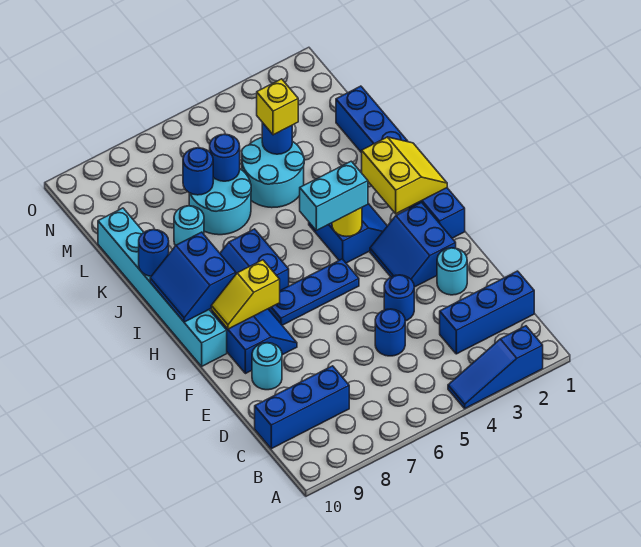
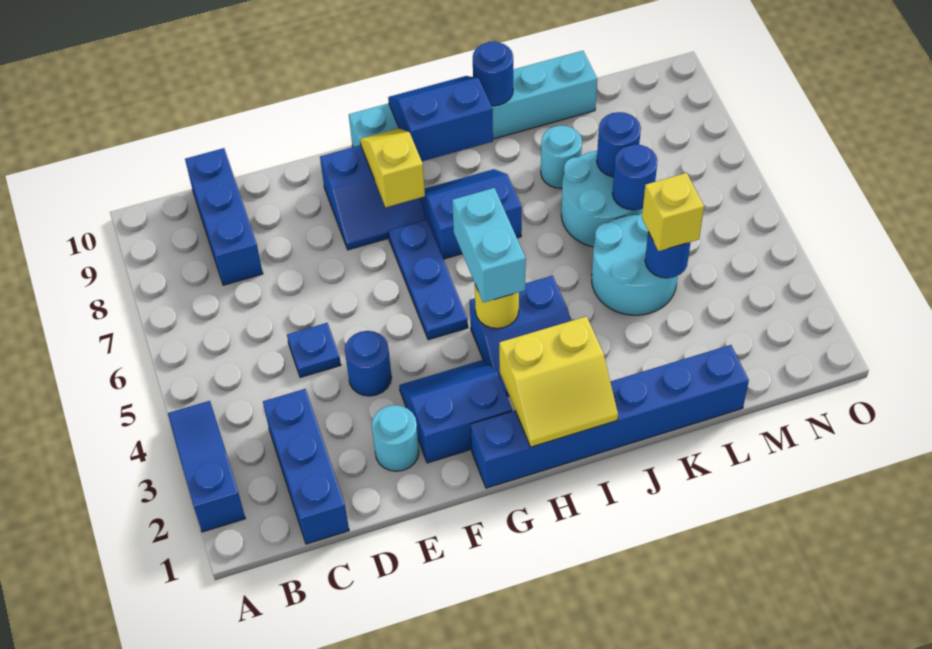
blue 1x1 round brick [375,309,405,356] -> blue 1x1 plate [287,323,341,378]
cyan 1x1 round brick [252,343,282,390] -> none

